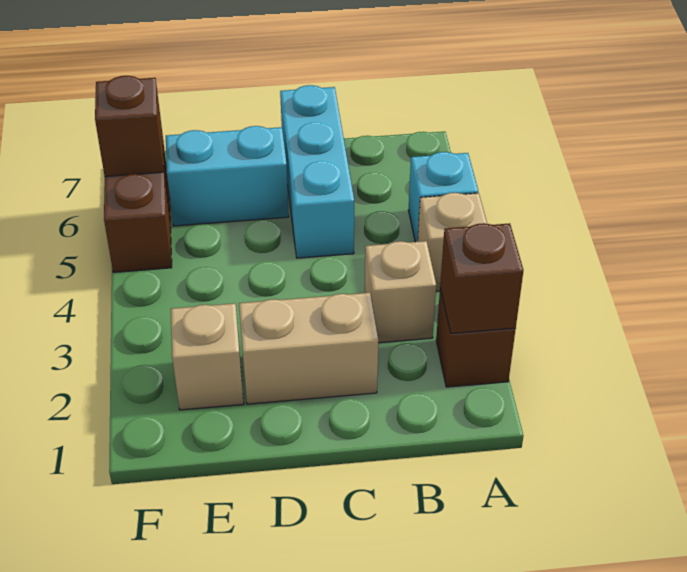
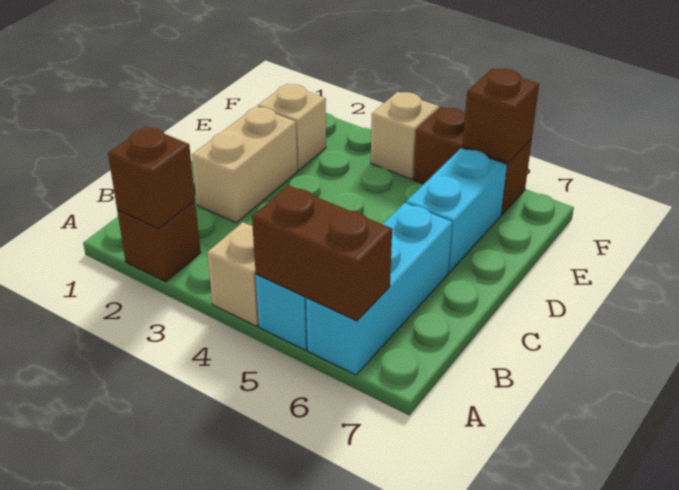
none -> brown 1x2 brick [252,185,392,321]
tan 1x1 brick [365,241,436,343] -> tan 1x1 brick moved to [371,92,439,179]
cyan 1x3 brick [280,85,354,258] -> cyan 1x3 brick turned to [306,203,452,375]

